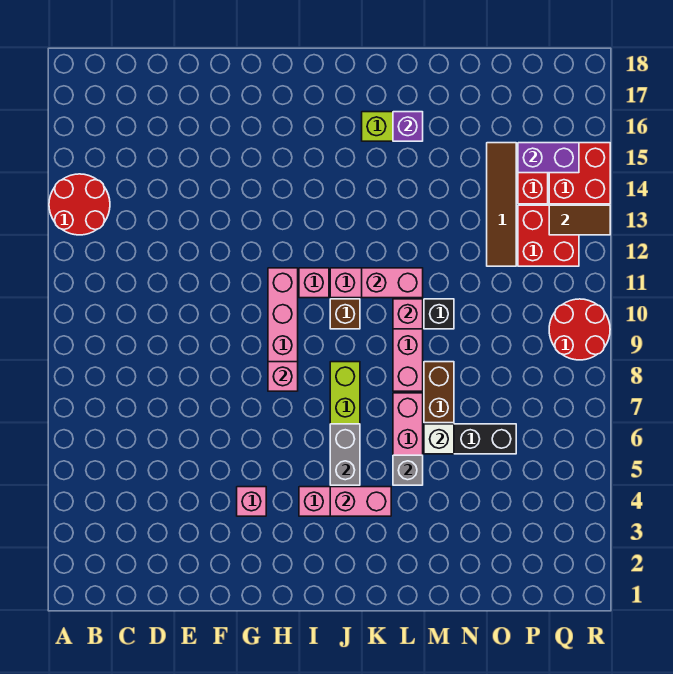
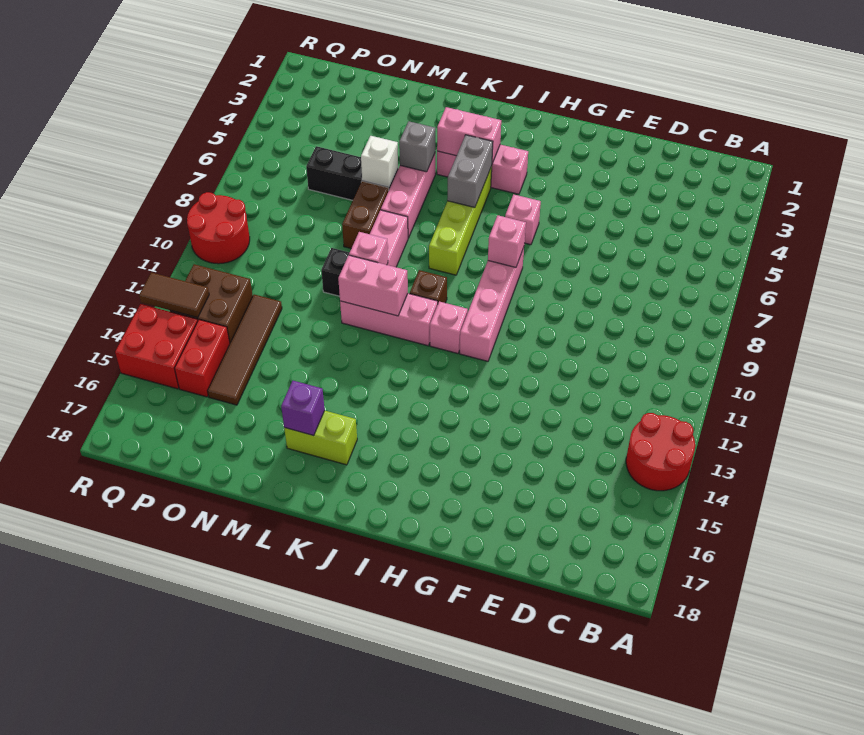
pink 1x1 brick [237,487,266,516] -> pink 1x1 brick moved to [505,194,541,245]
red 2x2 brick [518,205,579,266] -> brown 2x2 brick [170,264,253,342]
purple 1x2 brick [518,143,579,173] -> none

